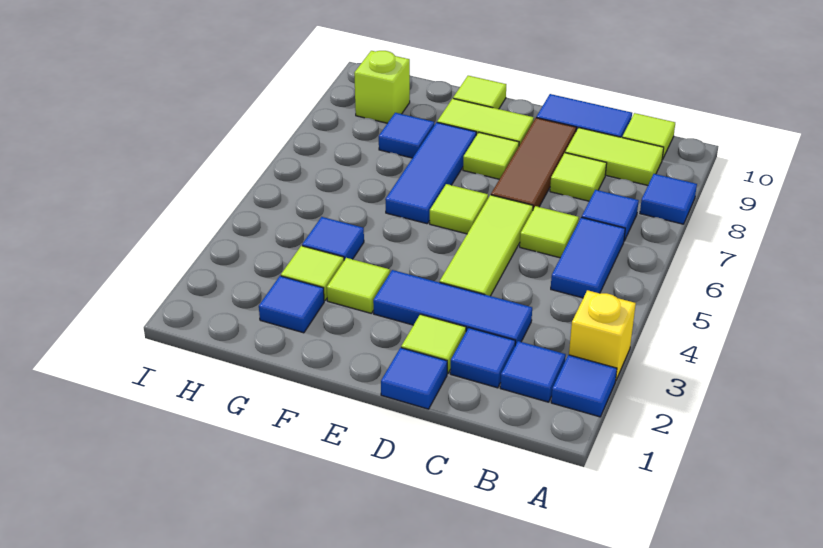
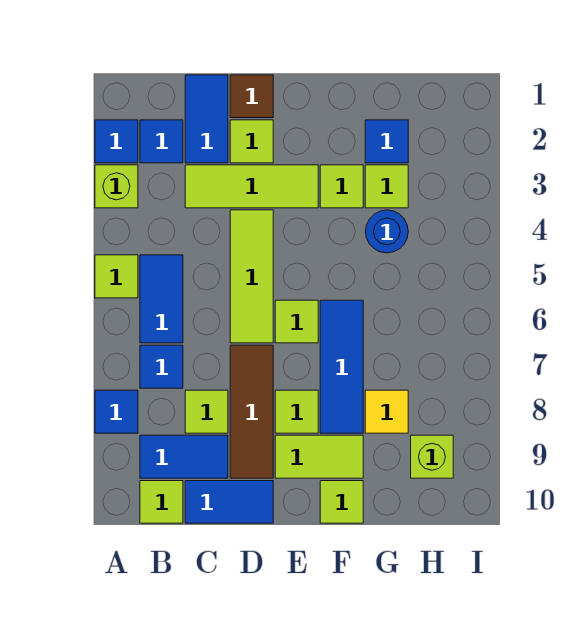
yellow 1x1 brick [569,290,636,380] -> lime 1x1 brick [95,165,138,208]
lime 1x2 tile [565,128,664,185] -> blue 1x2 tile [140,435,228,478]
blue 1x1 tile [450,328,515,388] -> blue 1x2 tile [185,75,228,163]
blue 1x3 tile [373,270,532,345] -> lime 1x3 tile [185,165,318,208]
lime 1x1 tile [520,206,579,258] -> lime 1x1 tile moved to [95,255,138,298]
blue 1x1 tile [381,348,447,409] -> brown 1x1 tile [230,75,273,118]
blue 1x1 tile [302,217,364,260] -> blue 1x1 round brick [366,210,408,253]
blue 1x1 tile [379,113,434,158] -> yellow 1x1 tile [365,390,408,433]

